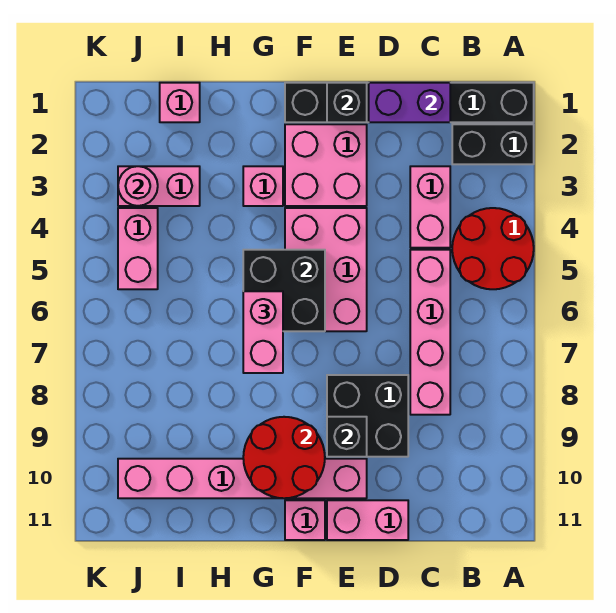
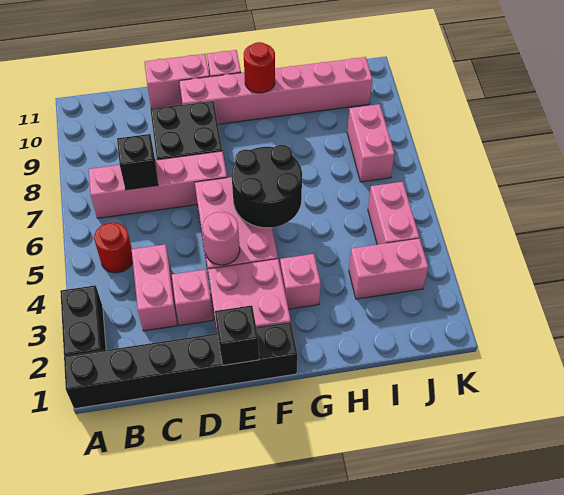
black 1x2 brick [452,124,534,164] -> black 1x2 brick turned to [60,285,106,356]
red 2x2 round brick [452,208,534,289] -> red 1x1 round brick [94,222,133,273]
purple 1x2 brick [369,83,450,122] -> none
pink 1x4 brick [410,250,450,415] -> pink 1x4 brick turned to [89,151,227,218]
black 1x1 brick [327,417,367,457] -> black 1x1 brick moved to [117,134,158,190]
black 2x2 brick [243,250,325,331] -> black 2x2 round brick [231,145,302,228]
red 2x2 round brick [243,417,325,498] -> red 1x1 round brick [244,42,275,93]
pink 1x2 brick [243,291,283,373] -> pink 1x2 brick moved to [347,104,394,182]
pink 1x1 brick [160,83,200,122] -> pink 1x1 brick moved to [172,269,213,326]
pink 1x1 round brick [118,166,158,206] -> pink 1x1 round brick moved to [202,212,240,265]

